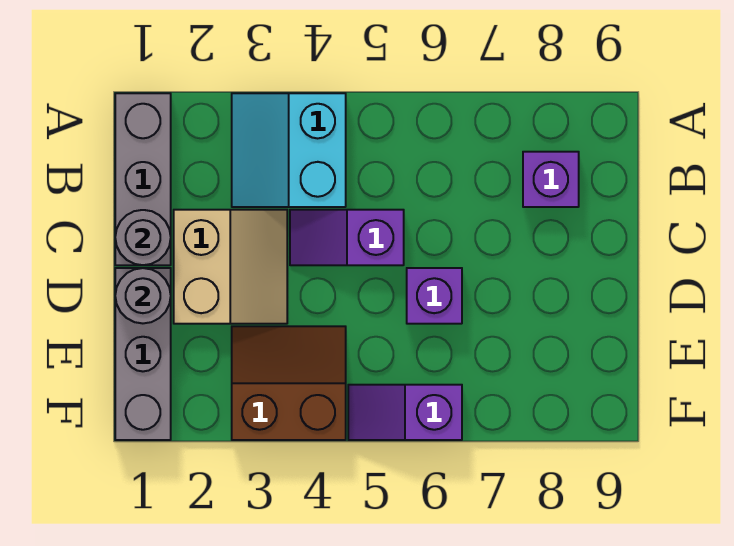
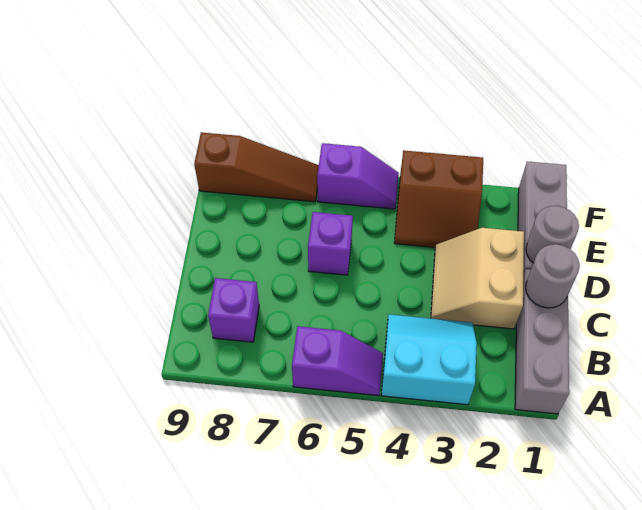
cyan 2x2 slope [232,93,346,207] -> cyan 2x2 slope turned to [381,314,477,405]
purple 1x2 slope [290,210,404,265] -> purple 1x2 slope moved to [292,326,383,396]
none -> brown 1x3 slope [194,132,319,202]

